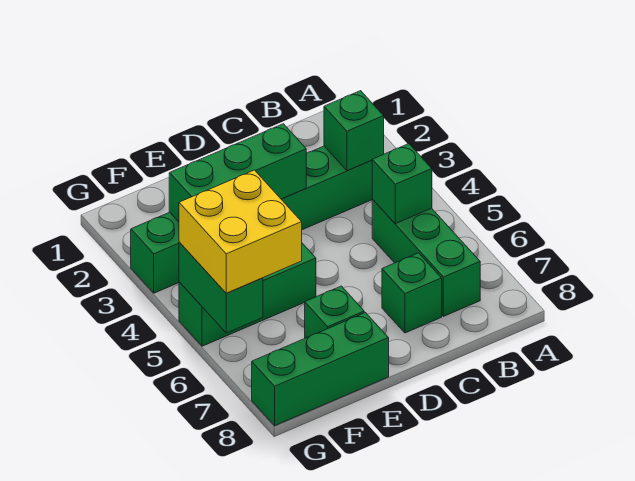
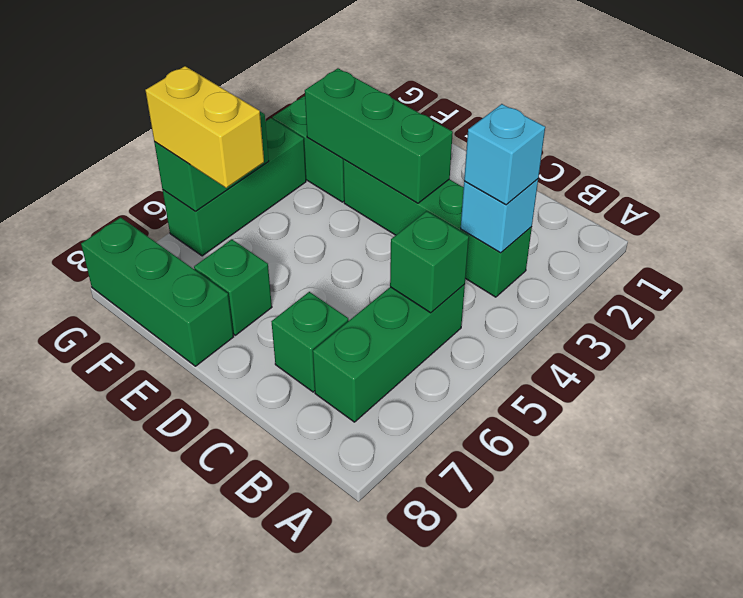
green 1x1 brick [324,91,384,171] -> cyan 1x1 brick [461,179,538,253]
none -> cyan 1x1 brick [464,104,545,205]
green 1x3 brick [179,243,316,346] -> green 1x3 brick turned to [163,118,306,256]
yellow 2x2 brick [179,170,302,293] -> yellow 1x2 brick [145,66,264,188]

